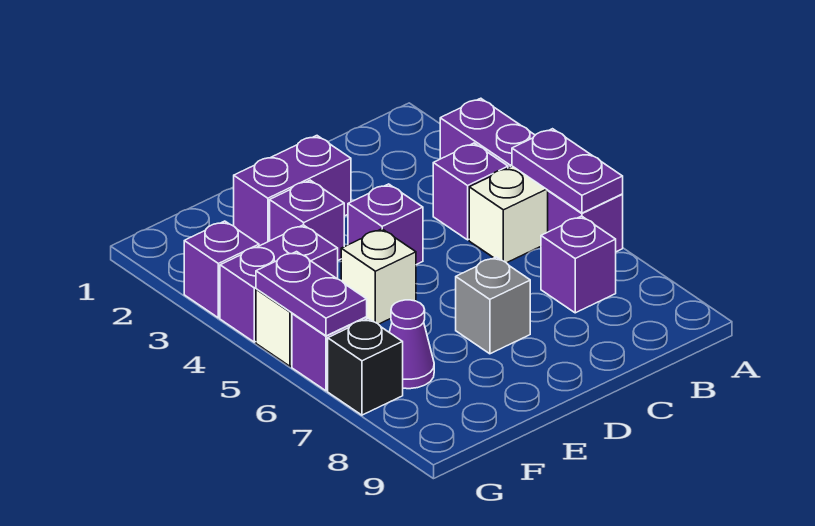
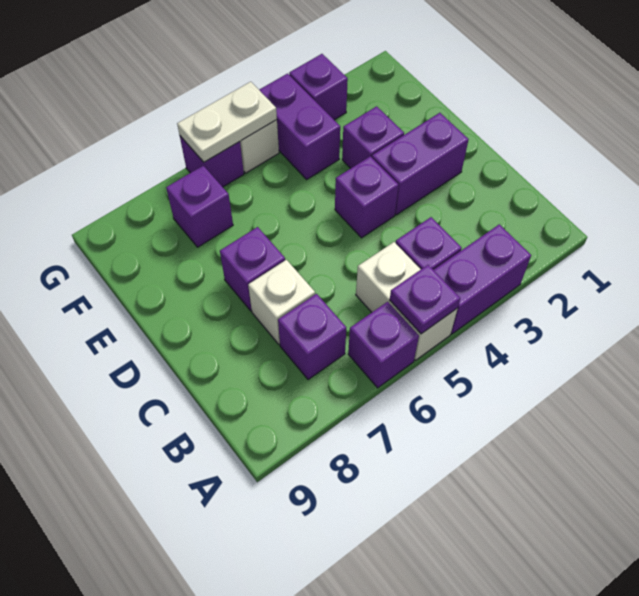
purple 1x2 plate [512,129,623,213] -> purple 1x1 plate [390,265,460,334]
purple 1x2 brick [234,136,351,246] -> purple 1x2 brick turned to [372,113,469,215]
grey 1x1 brick [456,257,530,354] -> purple 1x1 brick [220,227,285,311]
white 1x1 brick [341,229,416,324] -> white 1x1 brick moved to [248,260,315,344]
purple 1x1 cone [389,300,434,389] -> purple 1x1 brick [166,166,233,247]
purple 1x2 plate [256,252,367,336] -> white 1x2 plate [177,82,277,162]
black 1x1 brick [328,318,403,415] -> none

